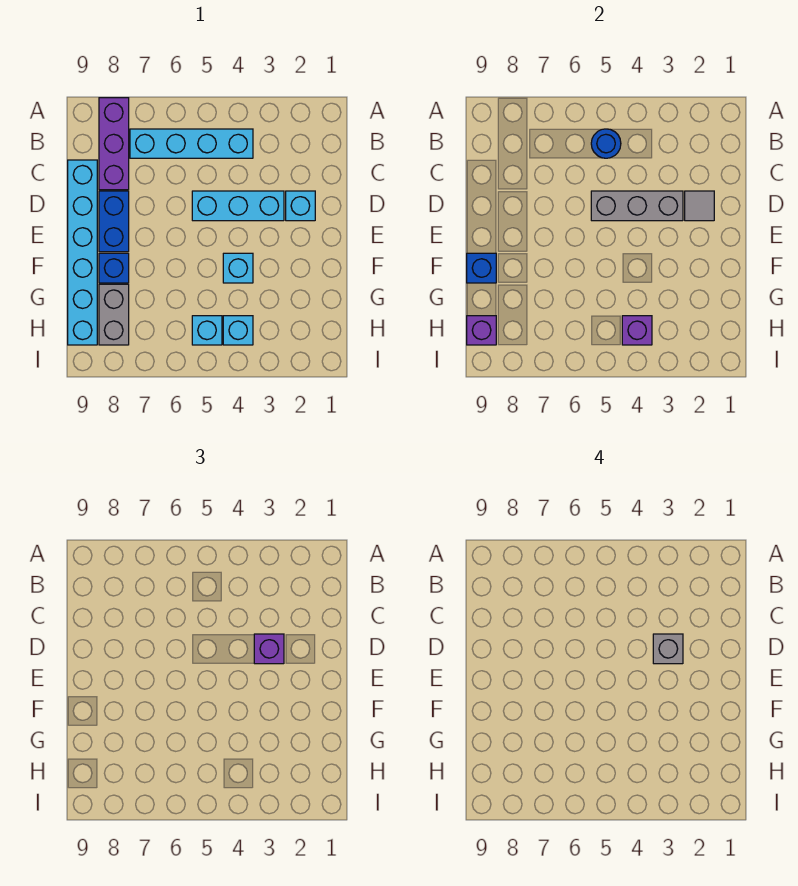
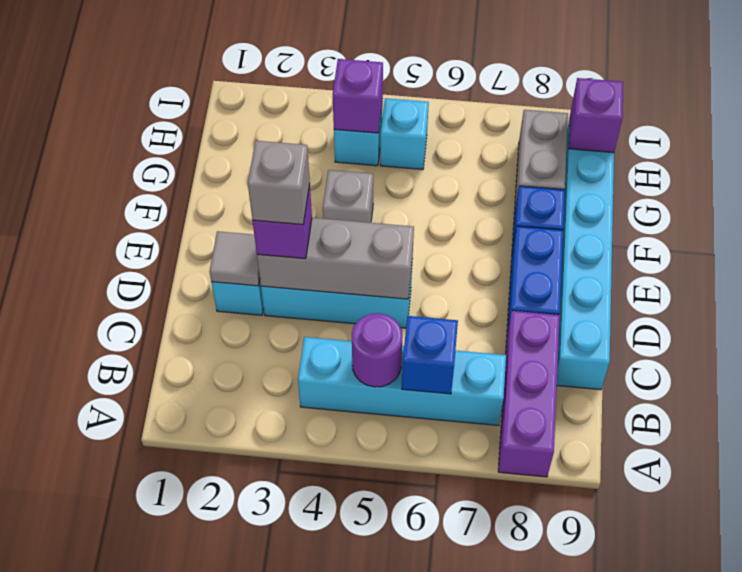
blue 1x1 round brick [591,129,621,158] -> purple 1x1 round brick [352,313,402,387]
cyan 1x1 brick [223,253,253,283] -> grey 1x1 brick [323,170,373,223]
blue 1x1 brick [467,253,496,283] -> blue 1x1 brick moved to [402,316,458,394]

